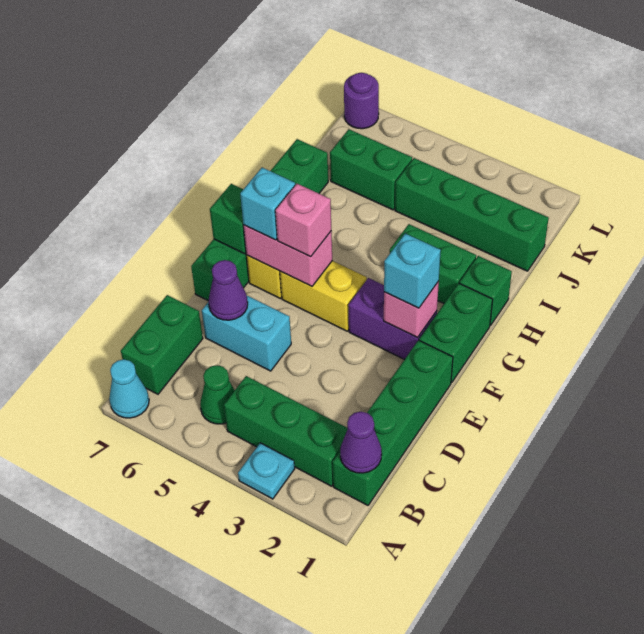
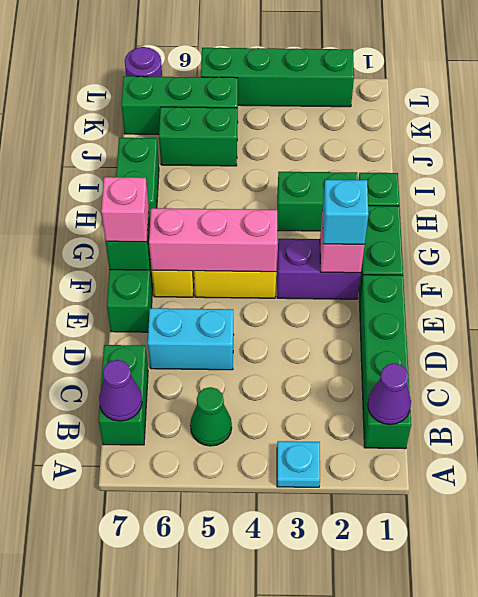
cyan 1x1 cone [109,359,149,418] -> none
green 1x3 brick [224,376,348,486] -> green 1x3 brick moved to [121,76,238,134]
purple 1x1 cone [208,260,248,320] -> purple 1x1 cone moved to [99,360,142,421]
pink 1x2 brick [243,225,332,286] -> pink 1x3 brick [149,208,277,272]
pink 1x1 brick [275,184,331,257] -> pink 1x1 brick moved to [101,177,149,242]
cyan 1x1 brick [240,168,295,240] -> none
green 1x4 brick [395,158,549,271] -> green 1x4 brick moved to [201,48,354,107]

